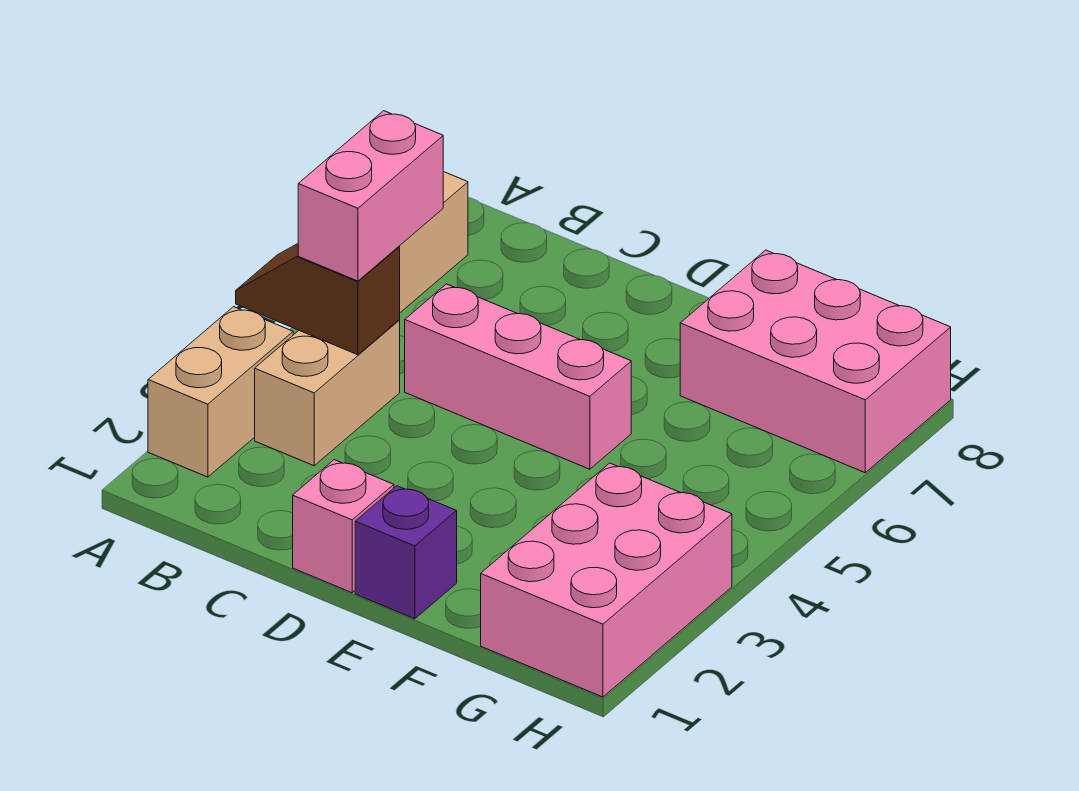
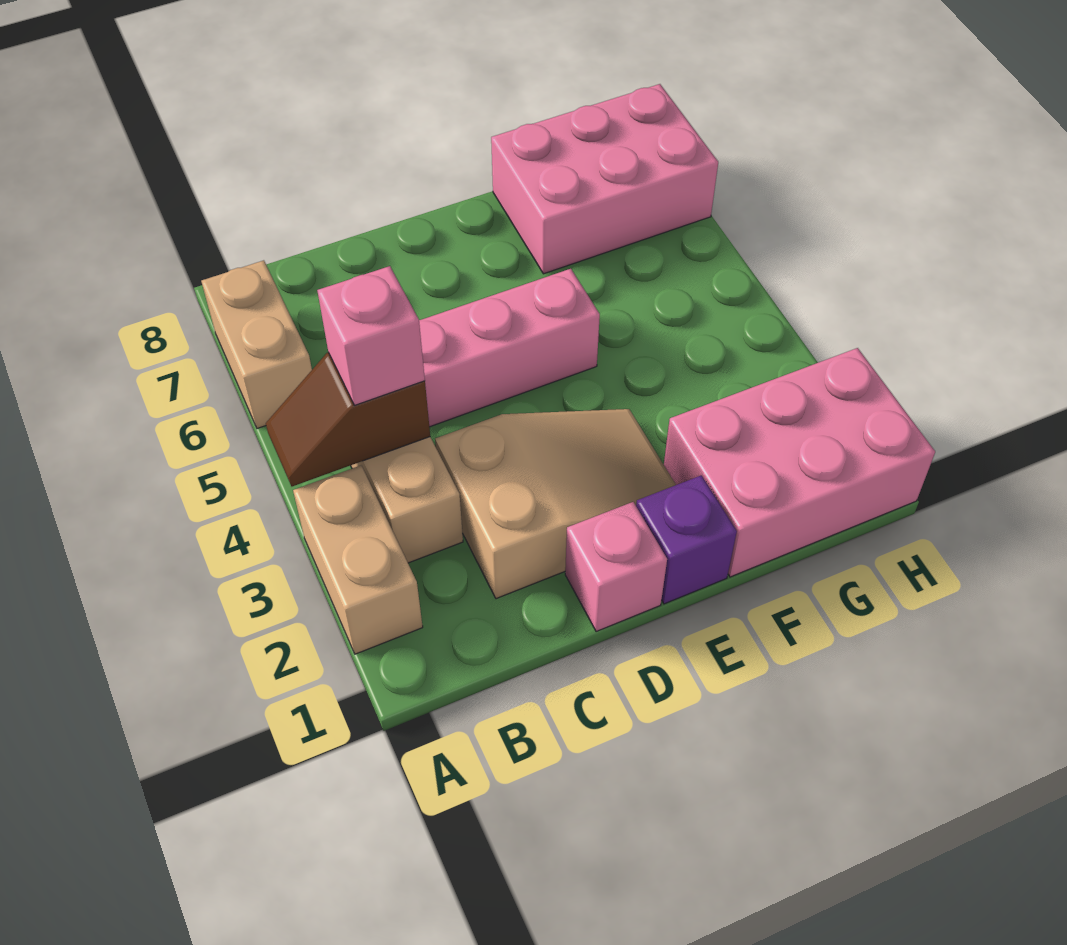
pink 1x2 brick [298,111,443,281] -> pink 1x1 brick [317,266,425,405]
none -> tan 2x3 slope [435,409,676,599]
pink 2x3 brick [481,463,732,697] -> pink 2x3 brick turned to [664,348,935,577]

